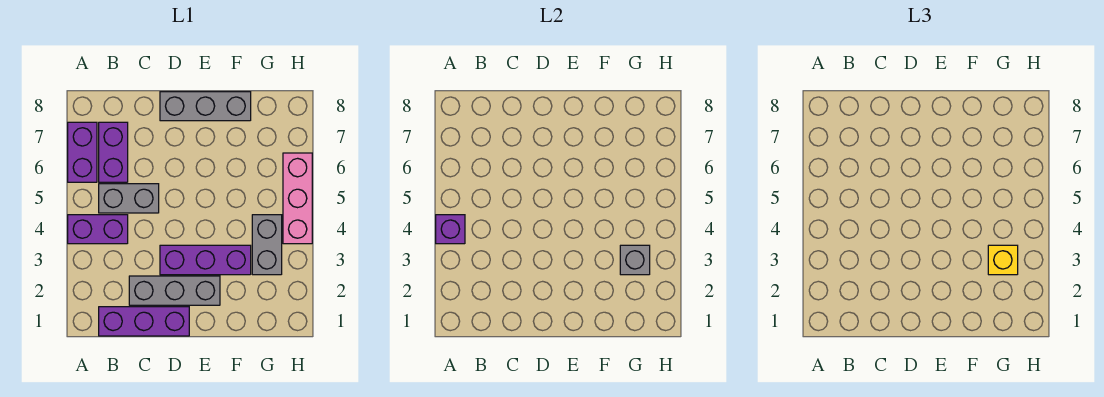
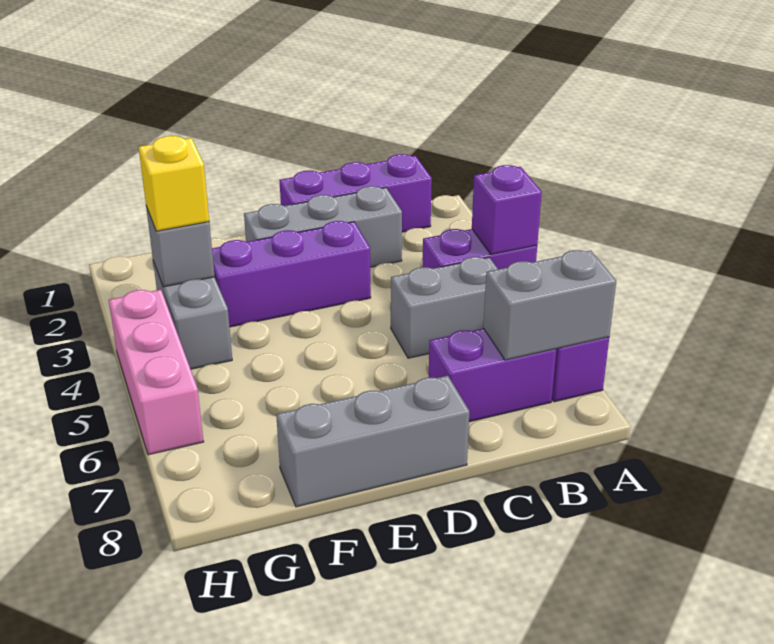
none -> grey 1x2 brick [483,250,616,360]
purple 1x2 brick [99,122,128,182] -> purple 1x2 brick turned to [429,328,556,422]

